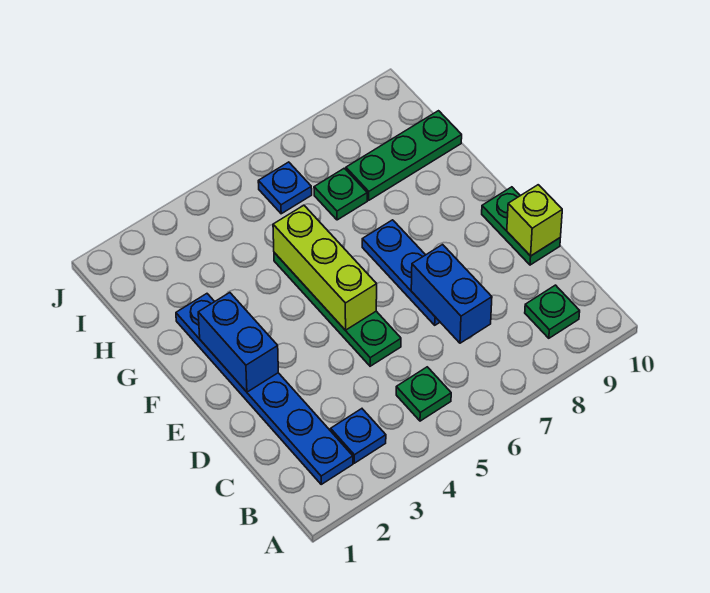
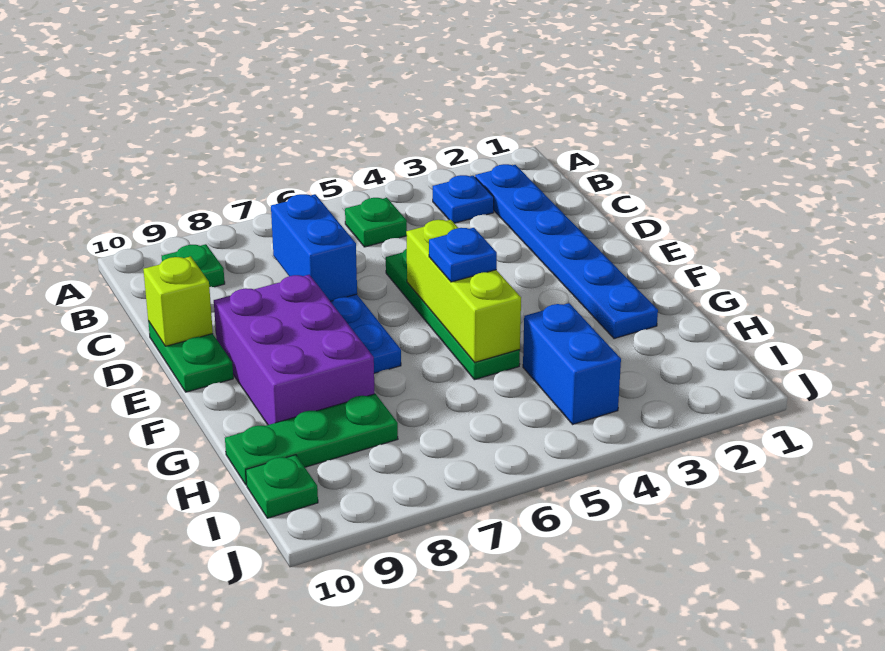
blue 1x2 brick [198,293,278,392] -> blue 1x2 brick moved to [523,303,621,424]
none -> purple 2x3 brick [214,275,375,425]
green 1x1 plate [314,168,367,220] -> green 1x1 plate moved to [246,455,318,518]
blue 1x1 plate [258,162,312,214] -> blue 1x1 plate moved to [429,228,497,282]

